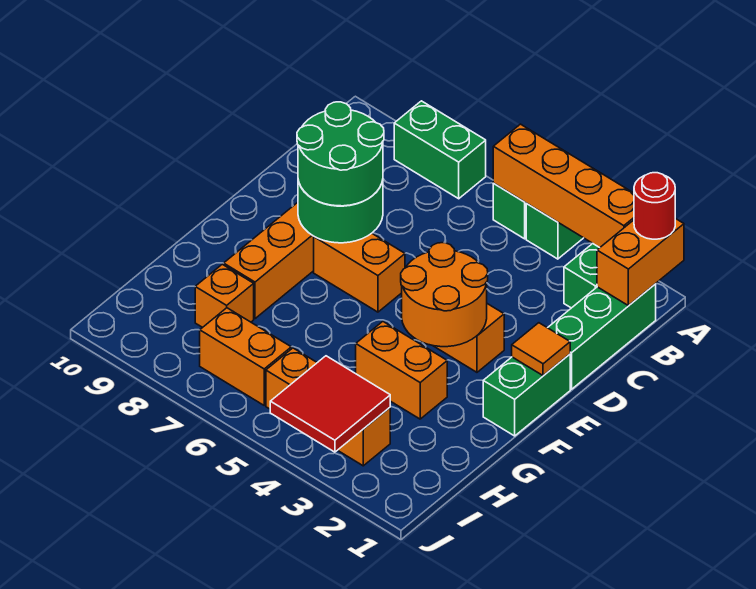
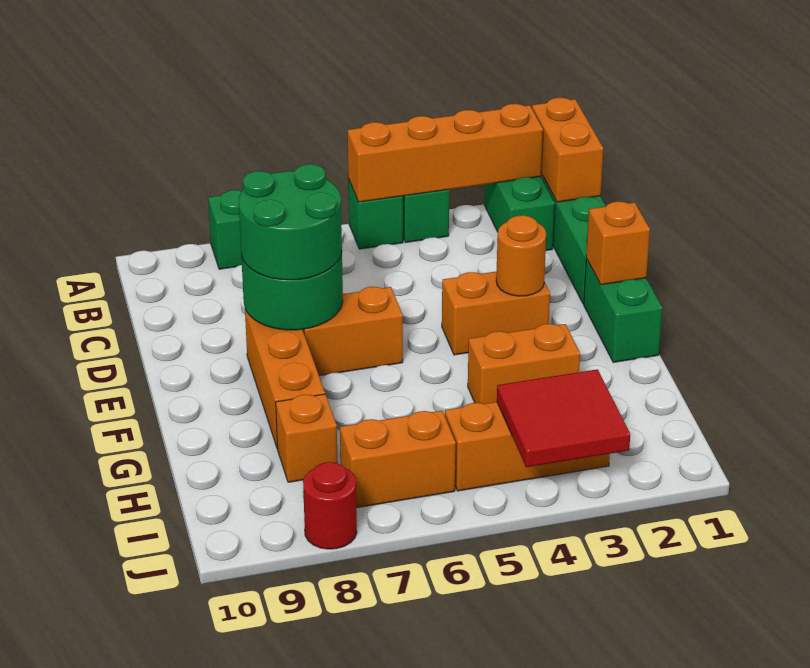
red 1x1 round brick [634,173,675,239] -> red 1x1 round brick moved to [303,462,357,549]
orange 1x1 tile [512,323,570,376] -> orange 1x1 brick [586,202,650,285]
orange 2x2 round brick [401,243,488,347] -> orange 1x1 round brick [496,215,546,296]

